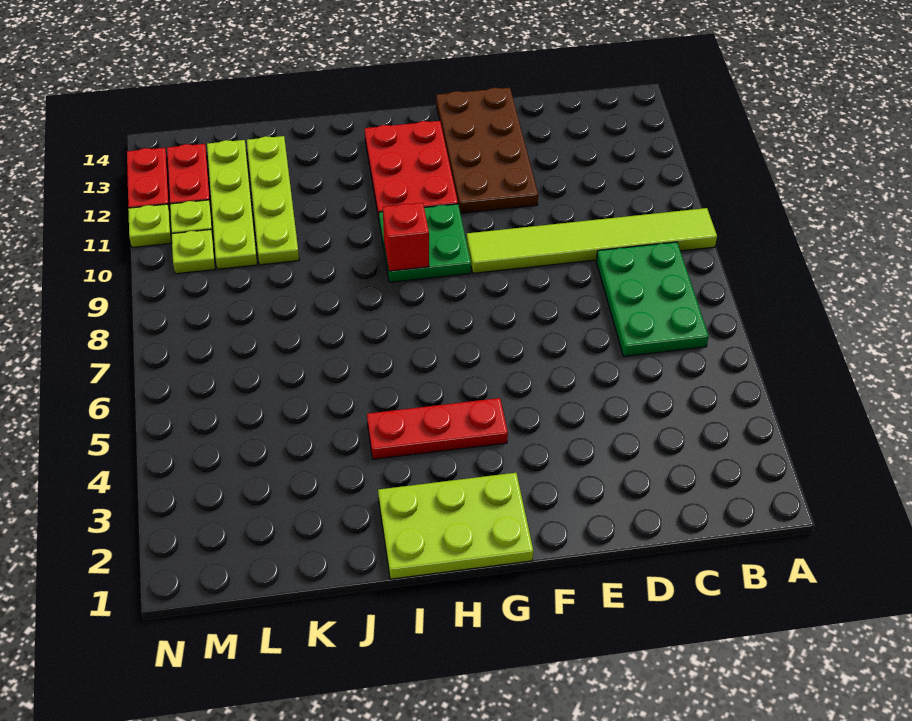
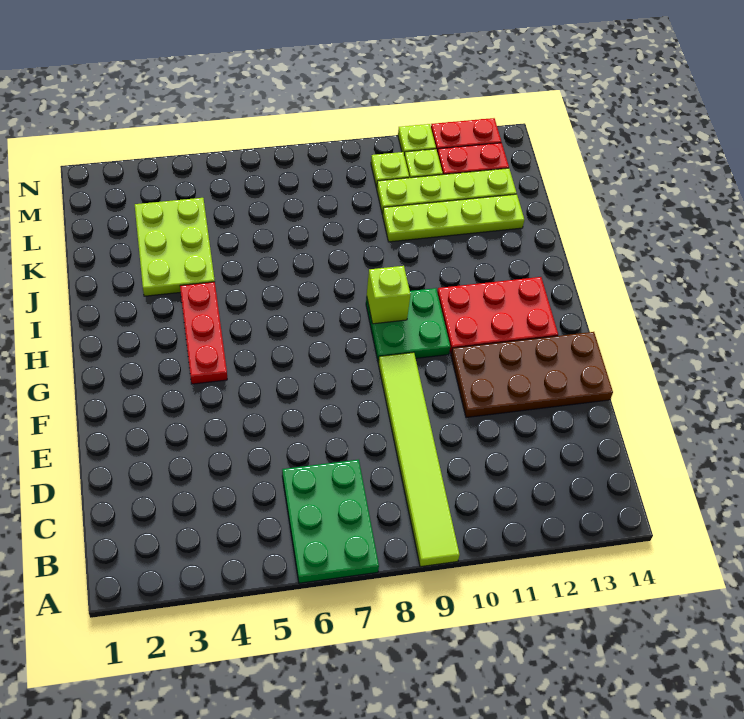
green 2x3 plate [596,242,709,356] -> green 2x3 plate turned to [282,460,379,583]
lime 2x3 plate [378,473,533,579] -> lime 2x3 plate moved to [135,198,215,296]
red 1x1 brick [383,203,429,271] -> lime 1x1 brick [367,266,410,324]

